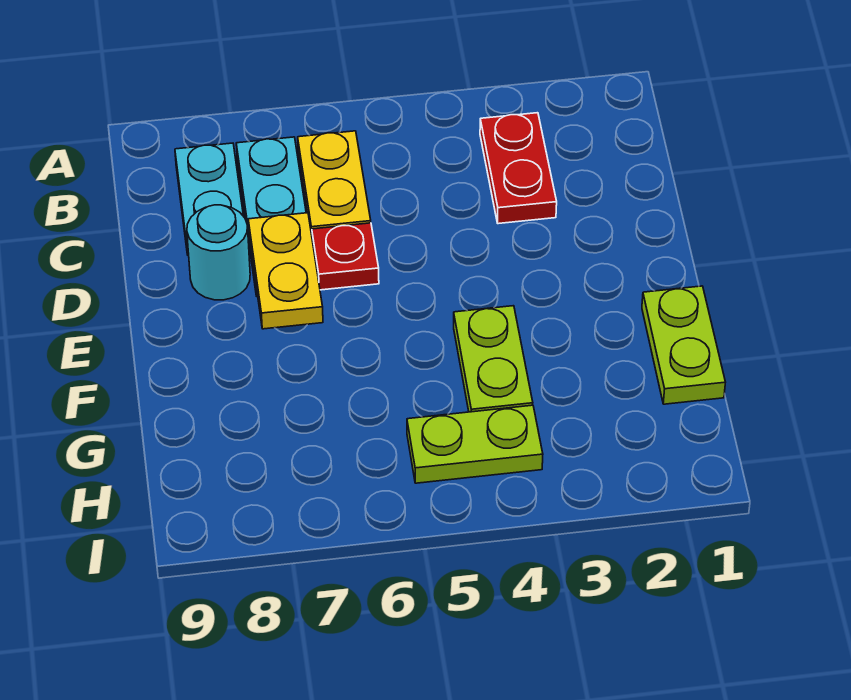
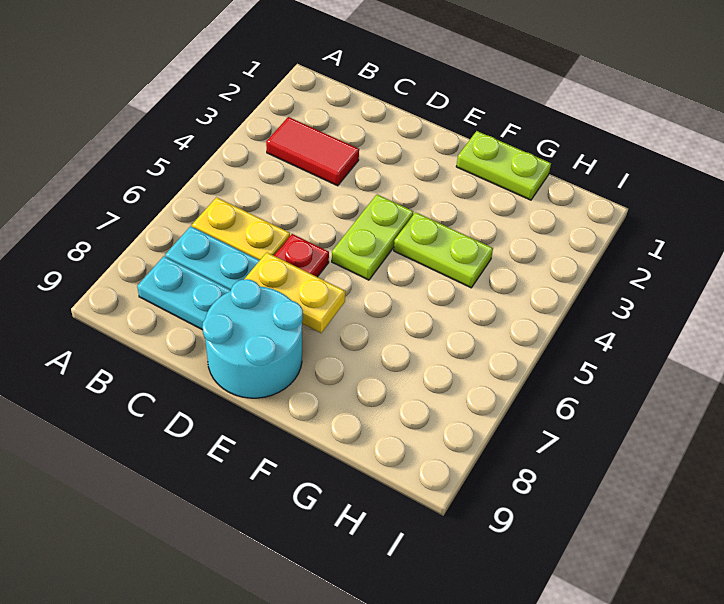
red 1x2 plate [480,113,557,224] -> red 1x2 tile [266,117,359,186]
cyan 1x1 round brick [187,205,250,300] -> cyan 2x2 round brick [202,279,303,398]
lime 1x2 plate [407,405,543,483] -> lime 1x2 plate moved to [332,195,413,280]

